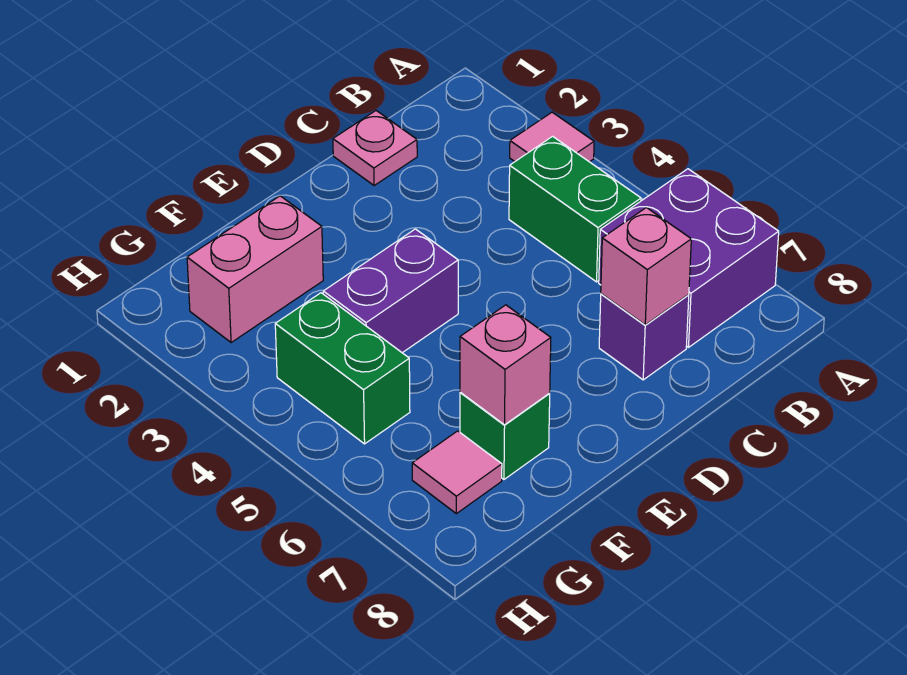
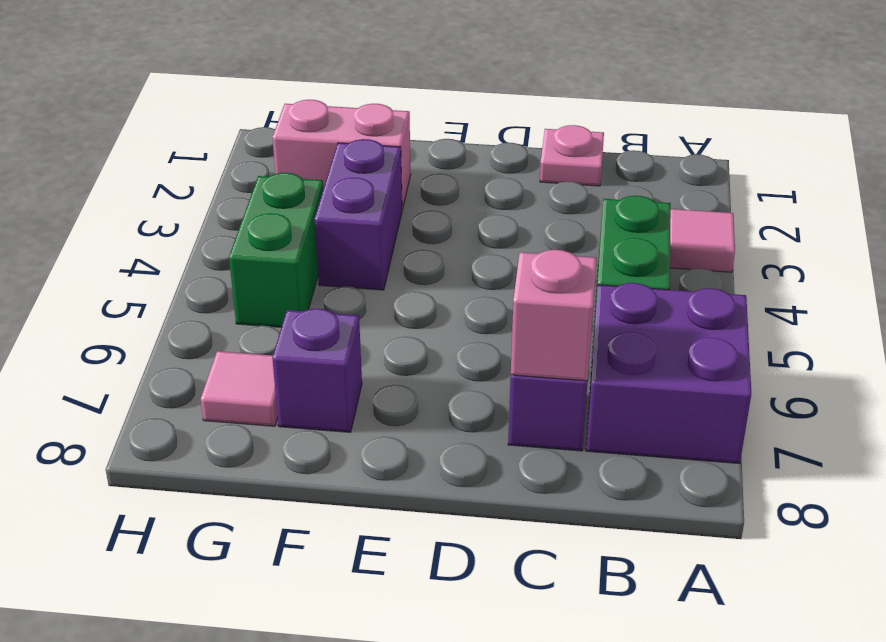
purple 1x2 brick [323,229,458,353] -> purple 1x2 brick turned to [315,139,402,290]
green 1x1 brick [460,392,550,479] -> purple 1x1 brick [272,309,362,432]
pink 1x1 brick [460,305,551,425] -> none

